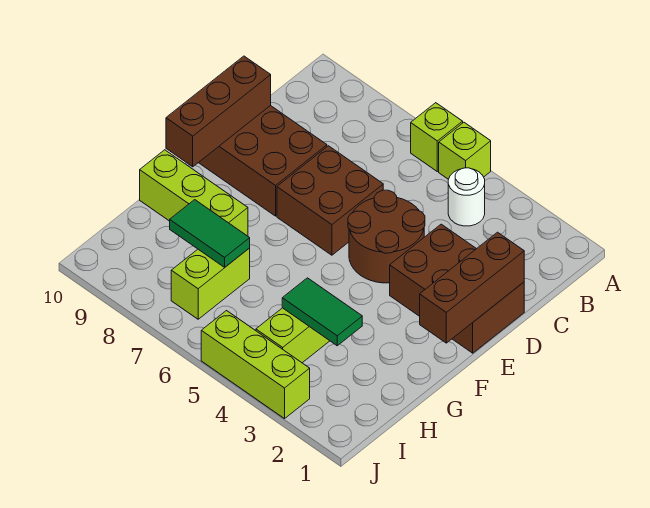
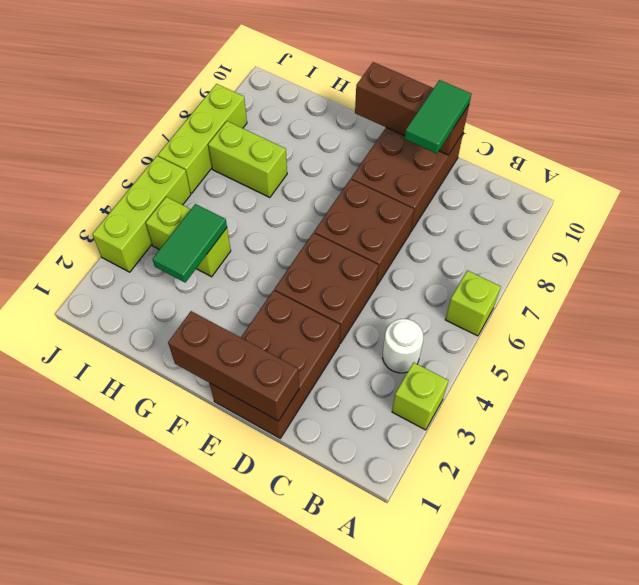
lime 1x1 brick [439,122,491,179] -> lime 1x1 brick moved to [392,363,449,430]
brown 2x2 round brick [348,190,425,283] -> brown 2x2 brick [275,233,379,343]
lime 1x3 brick [140,150,248,236] -> lime 1x3 brick moved to [158,84,247,193]
green 1x2 tile [170,200,250,267] -> green 1x2 tile moved to [405,80,471,154]

